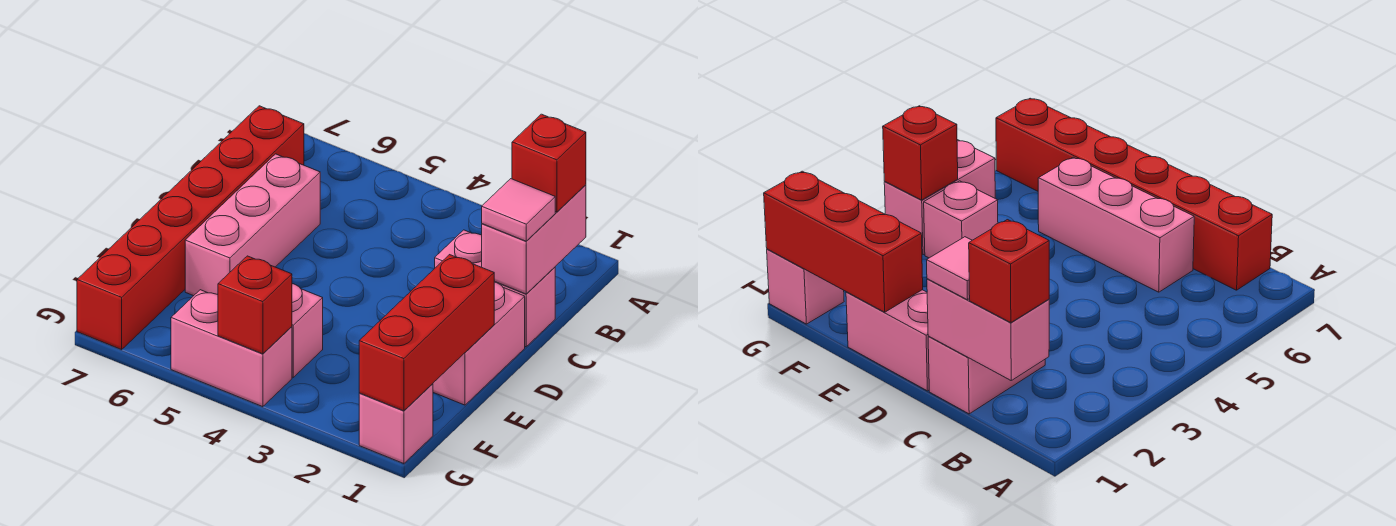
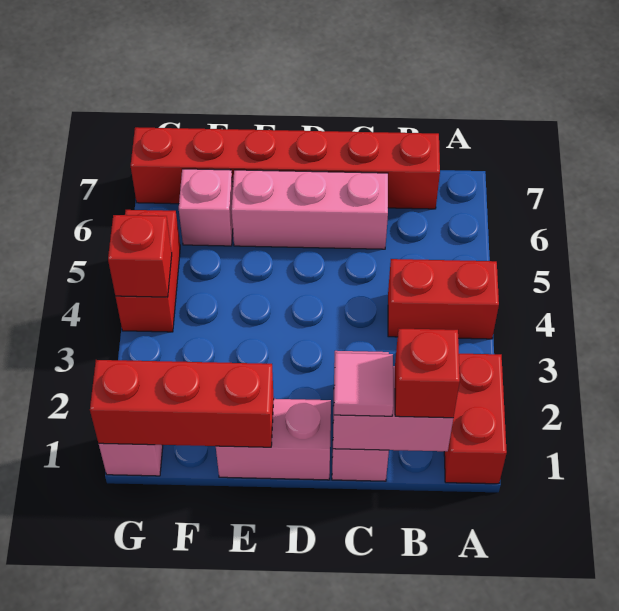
none -> red 1x2 brick [444,354,507,484]
none -> red 1x2 brick [388,259,499,339]
pink 1x1 brick [292,284,323,377] -> pink 1x1 brick moved to [179,169,233,246]
pink 1x2 brick [171,290,292,407] -> red 1x2 brick [116,210,180,332]

